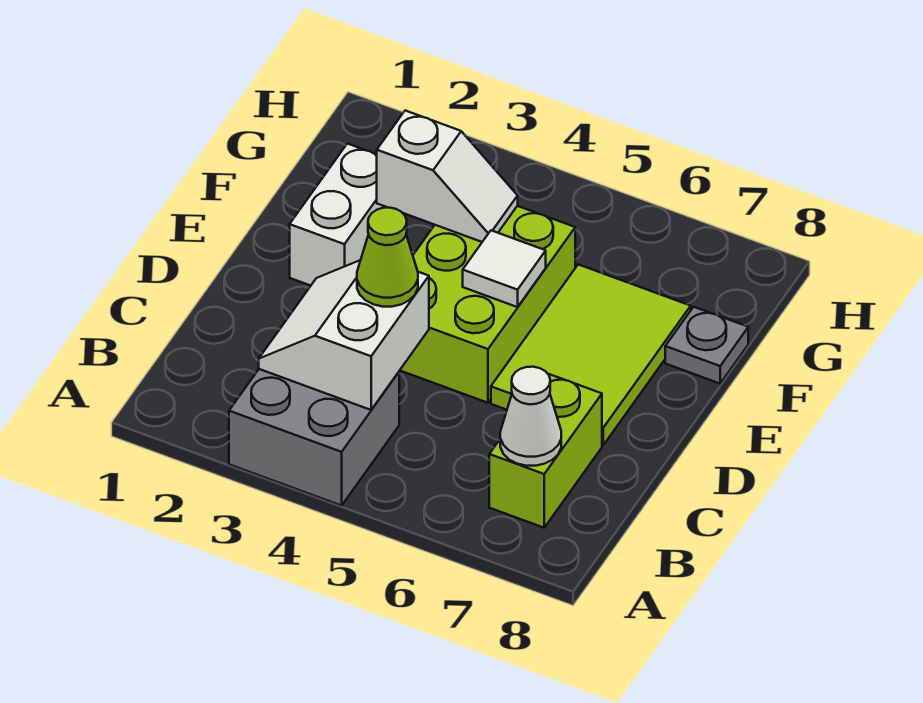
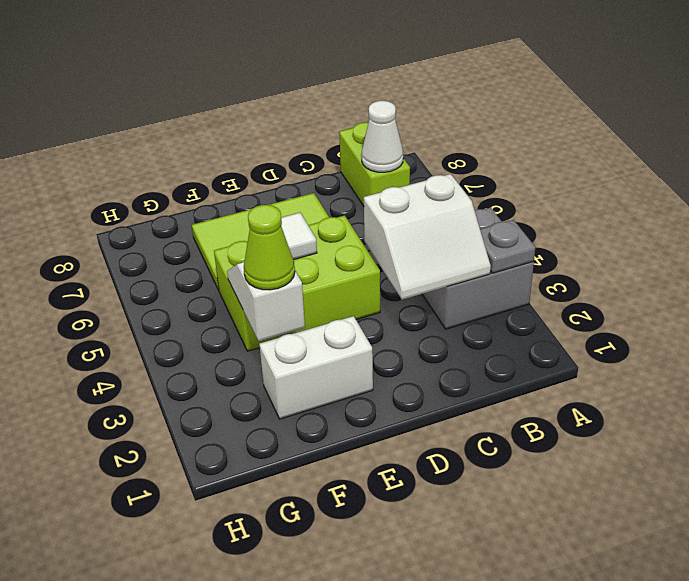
lime 1x2 brick [489,374,602,528] -> lime 1x2 brick turned to [339,122,410,206]
lime 1x1 cone [357,208,418,307] -> lime 1x1 cone moved to [244,205,295,290]
grey 1x1 plate [665,307,748,383] -> grey 1x1 plate moved to [480,220,535,273]

